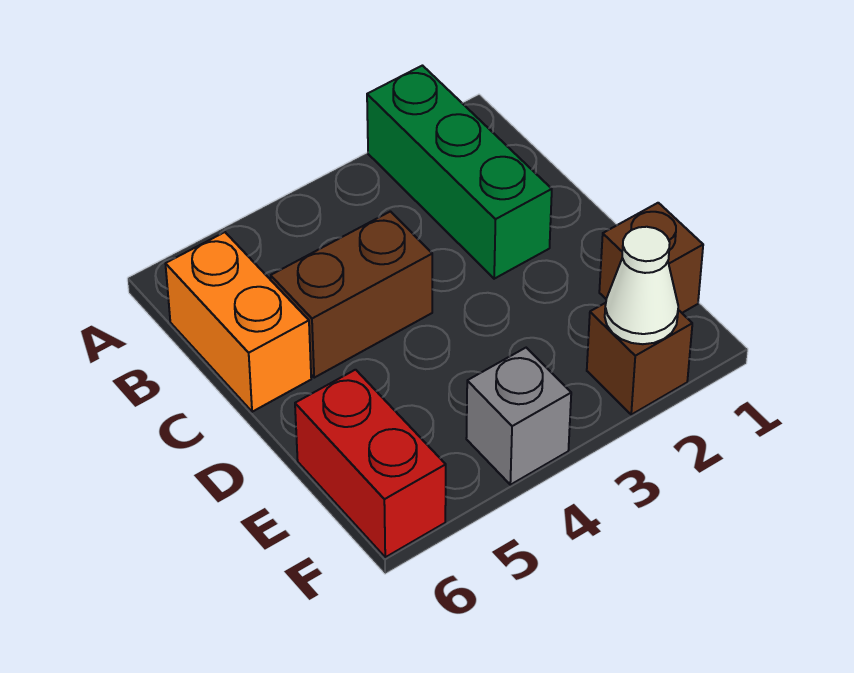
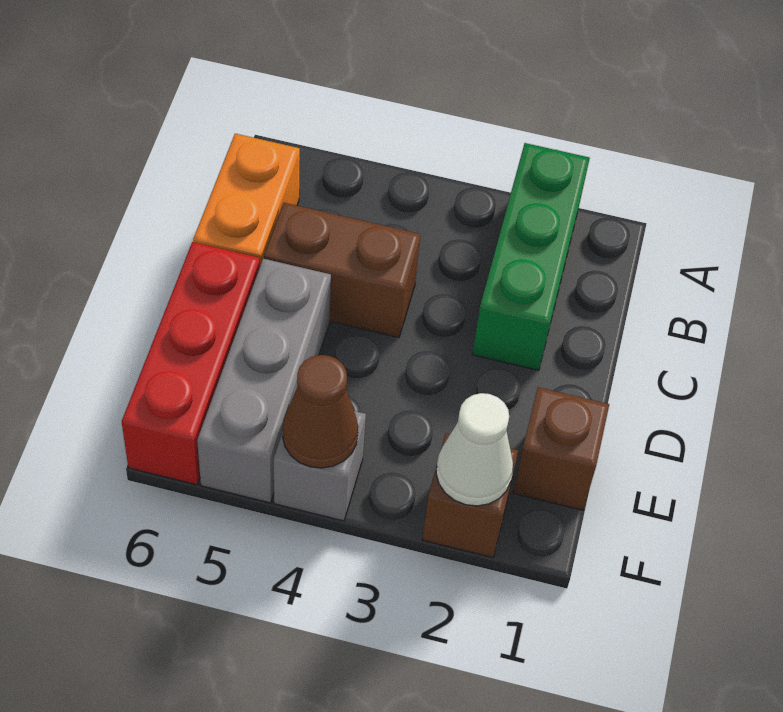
none -> grey 1x3 brick [197,259,331,503]
red 1x2 brick [295,370,446,557] -> red 1x3 brick [122,242,260,485]
none -> brown 1x1 cone [283,355,358,468]

